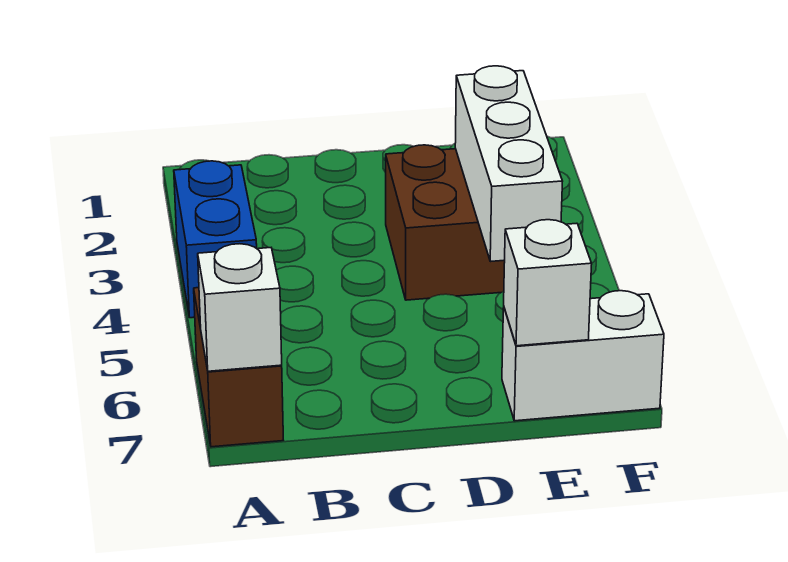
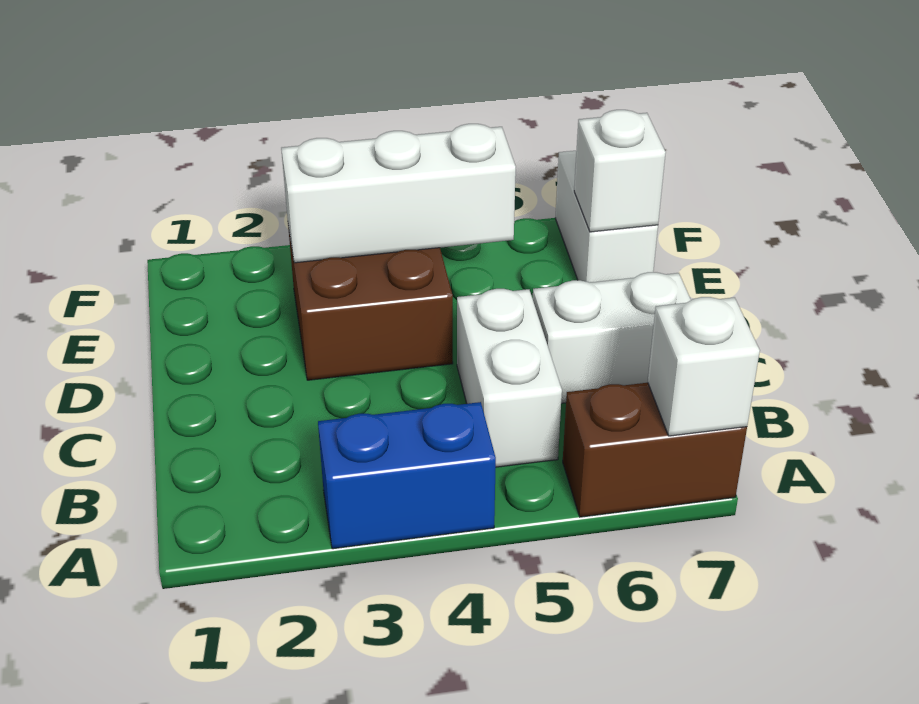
none -> white 1x2 brick [457,289,562,467]
none -> white 1x2 brick [533,272,691,403]

